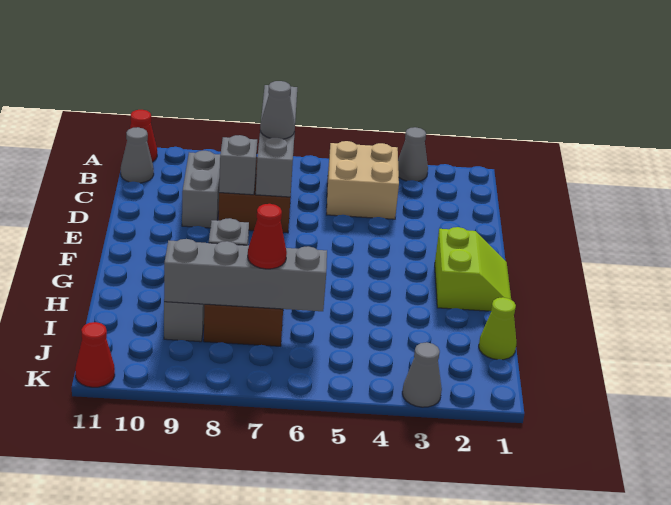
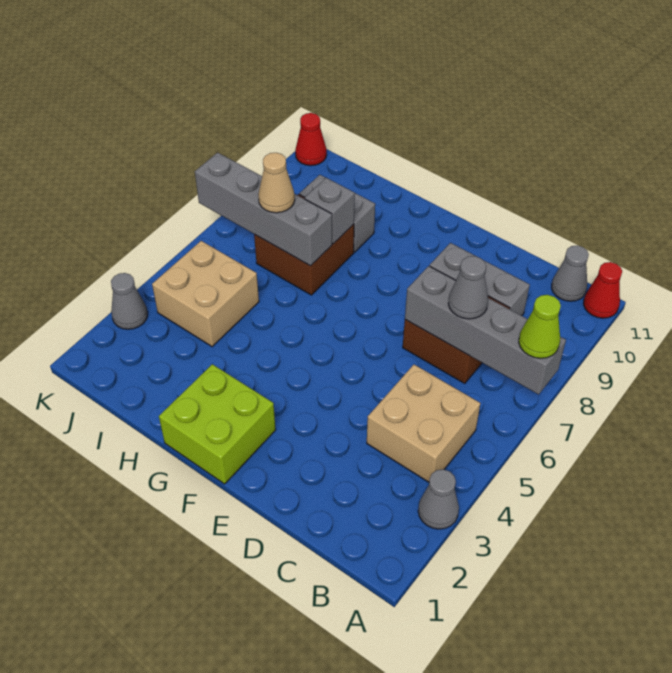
lime 2x2 slope [435,227,511,311] -> lime 2x2 brick [159,364,276,484]
lime 1x1 cone [479,297,517,360] -> lime 1x1 cone moved to [519,295,561,358]
none -> tan 2x2 brick [152,241,259,347]
grey 1x4 brick [164,239,327,311] -> grey 1x4 brick turned to [195,153,332,266]
red 1x1 cone [248,204,287,269] -> tan 1x1 cone [258,153,295,213]

